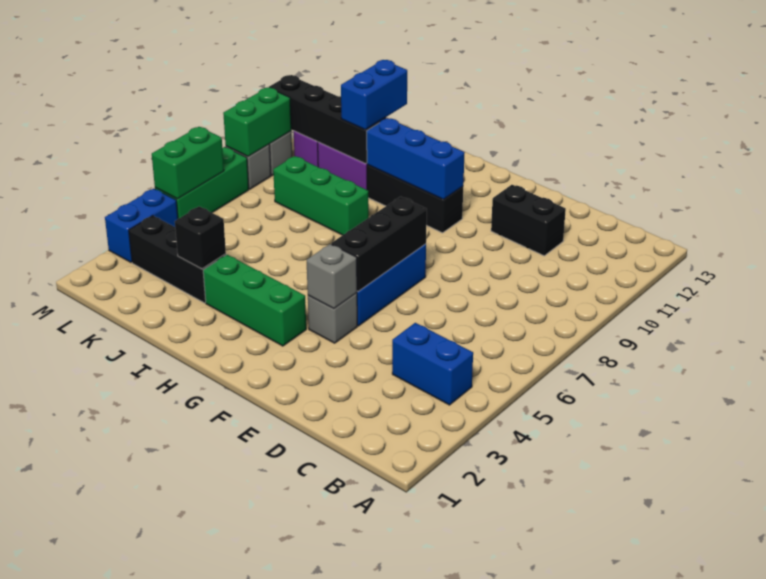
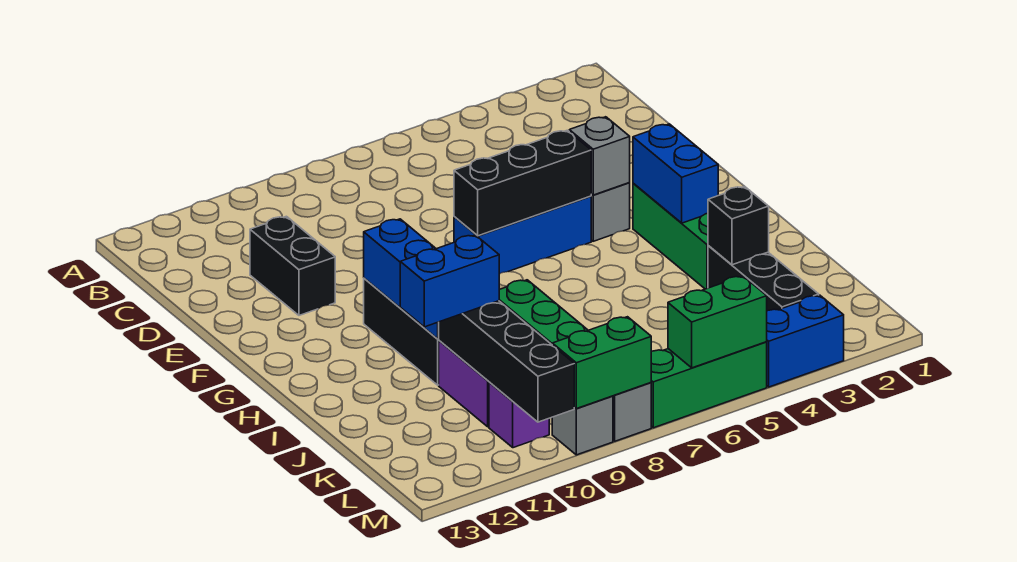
blue 1x2 brick [392,323,473,405] -> blue 1x2 brick moved to [633,124,718,223]

